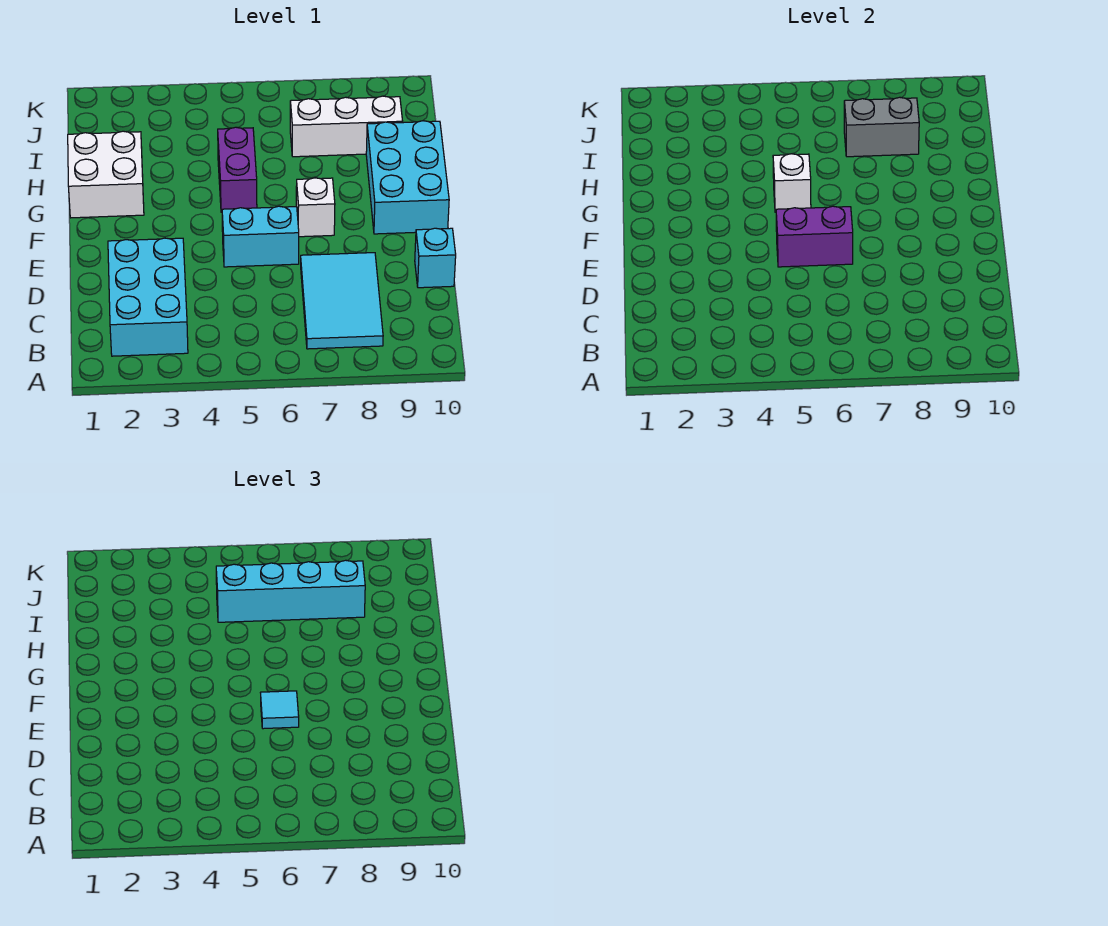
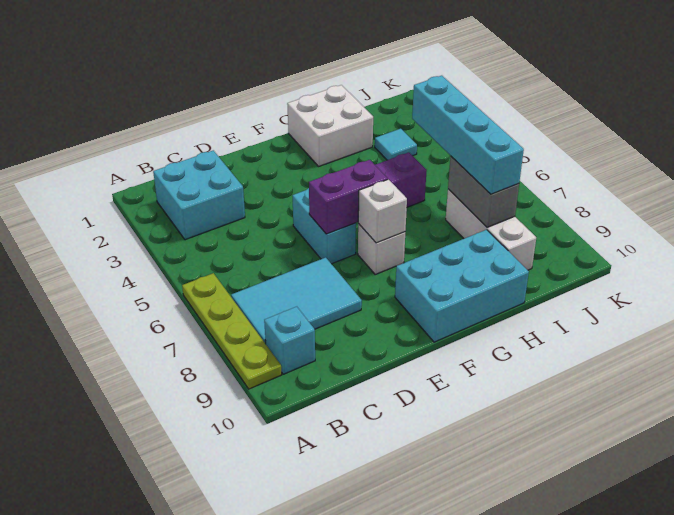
none -> lime 1x4 plate [182,273,282,389]
cyan 2x3 brick [108,238,188,356] -> cyan 2x2 brick [153,150,245,240]
cyan 1x1 brick [415,228,456,288] -> cyan 1x1 brick moved to [264,307,315,374]
purple 1x2 brick [776,206,853,267] -> purple 1x2 brick turned to [309,160,388,234]
cyan 1x1 tile [261,691,299,729] -> cyan 1x1 tile moved to [375,129,417,160]
white 1x1 brick [773,154,811,212] -> white 1x1 brick moved to [358,179,407,243]

